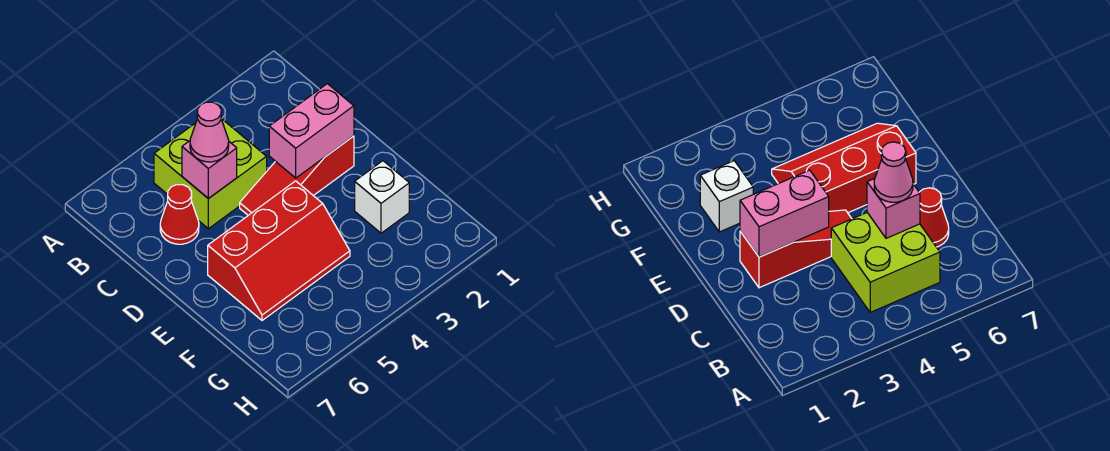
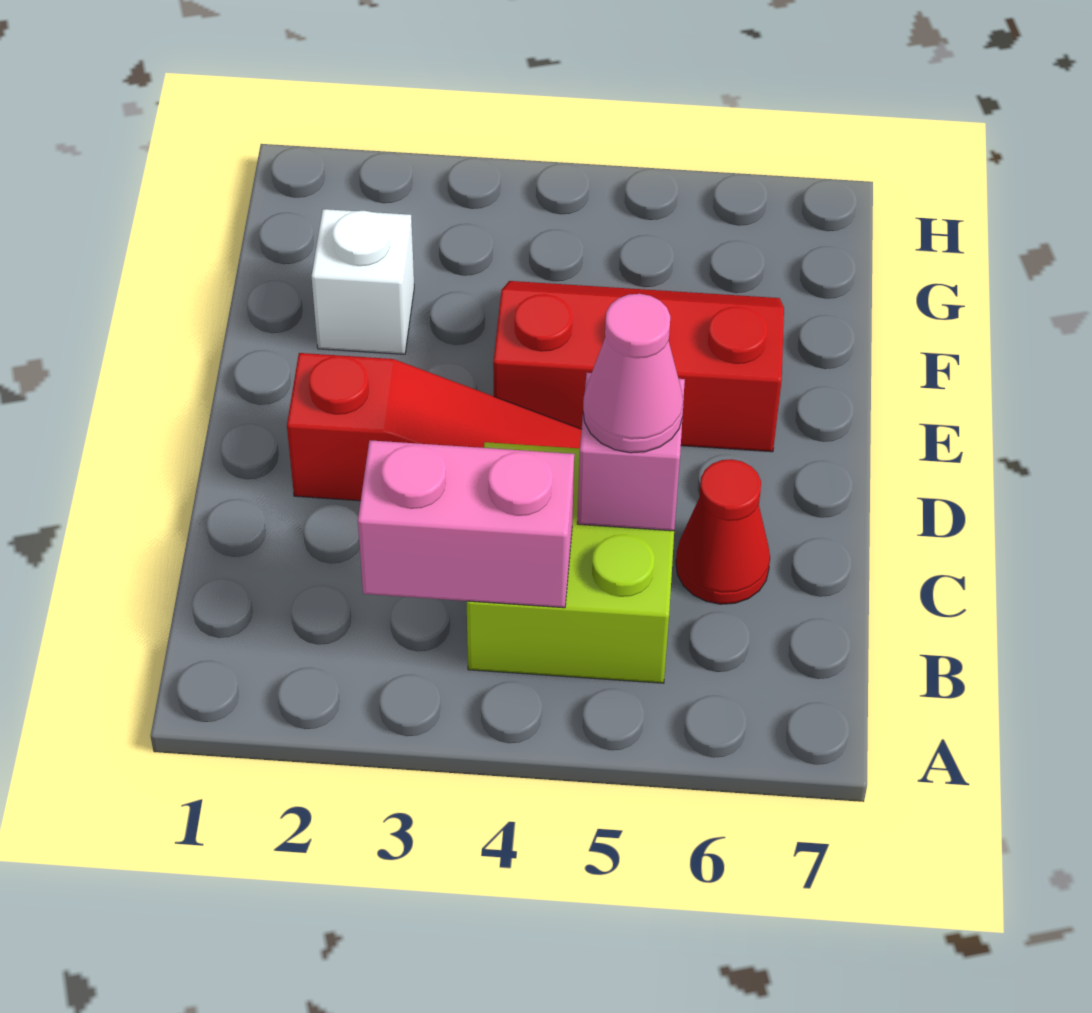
pink 1x2 brick [269,84,354,178] -> pink 1x2 brick moved to [358,440,574,608]

